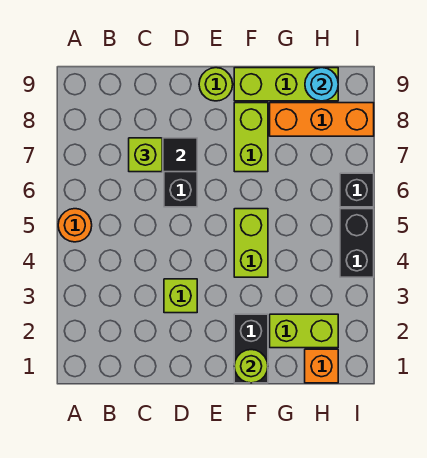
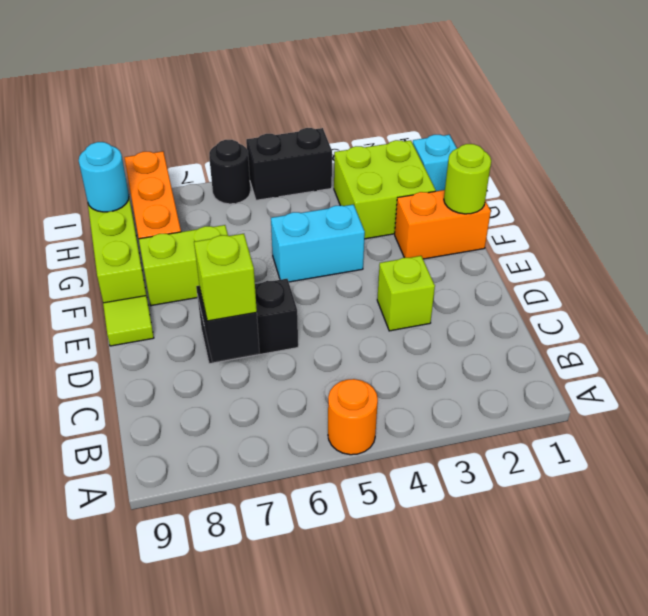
lime 1x1 round brick [199,68,233,101] -> lime 1x1 tile [103,296,154,346]
black 1x2 brick [234,314,268,383] -> orange 1x2 brick [395,190,491,259]
lime 1x2 brick [234,209,268,277] -> cyan 1x2 brick [271,205,365,282]
lime 1x2 brick [270,314,338,348] -> lime 2x2 brick [334,140,436,239]
orange 1x1 brick [305,349,338,383] -> cyan 1x1 brick [413,135,457,191]
black 1x1 brick [340,173,374,207] -> black 1x1 round brick [209,140,250,204]

